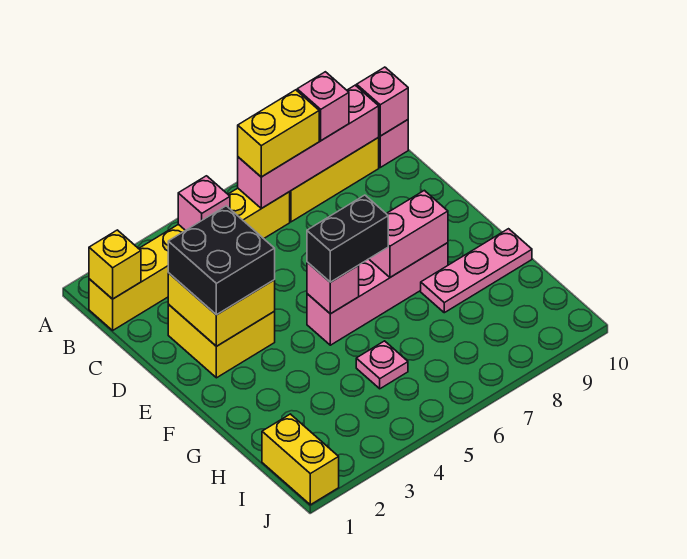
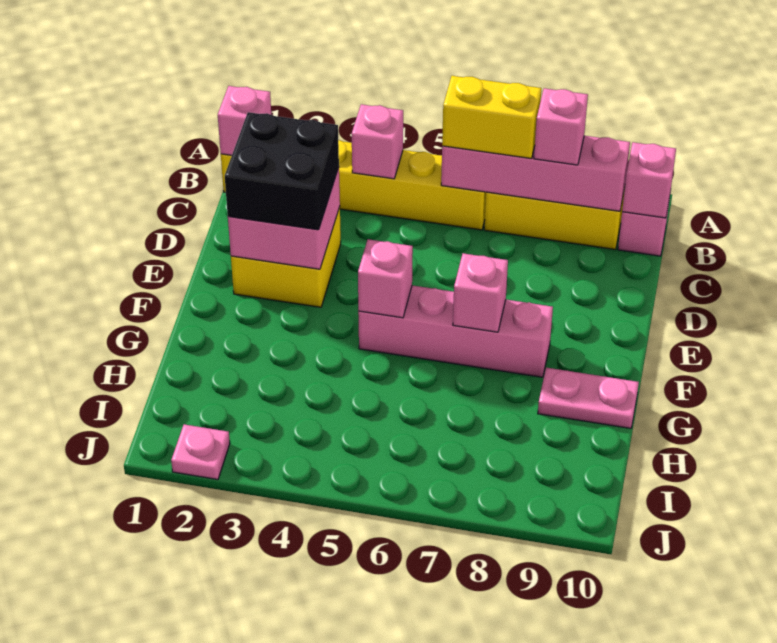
yellow 1x1 brick [89,230,141,299] -> pink 1x1 brick [218,86,271,155]
yellow 2x2 brick [168,273,275,346] -> pink 2x2 brick [228,167,340,269]
black 1x2 brick [307,195,388,282] -> none
pink 1x2 brick [369,190,448,277] -> pink 1x1 brick [453,253,508,332]
pink 1x3 plate [421,229,532,313] -> pink 1x2 plate [538,368,639,428]
pink 1x1 plate [356,341,408,389] -> pink 1x1 plate moved to [171,424,230,480]
yellow 1x2 brick [262,414,339,505] -> none

